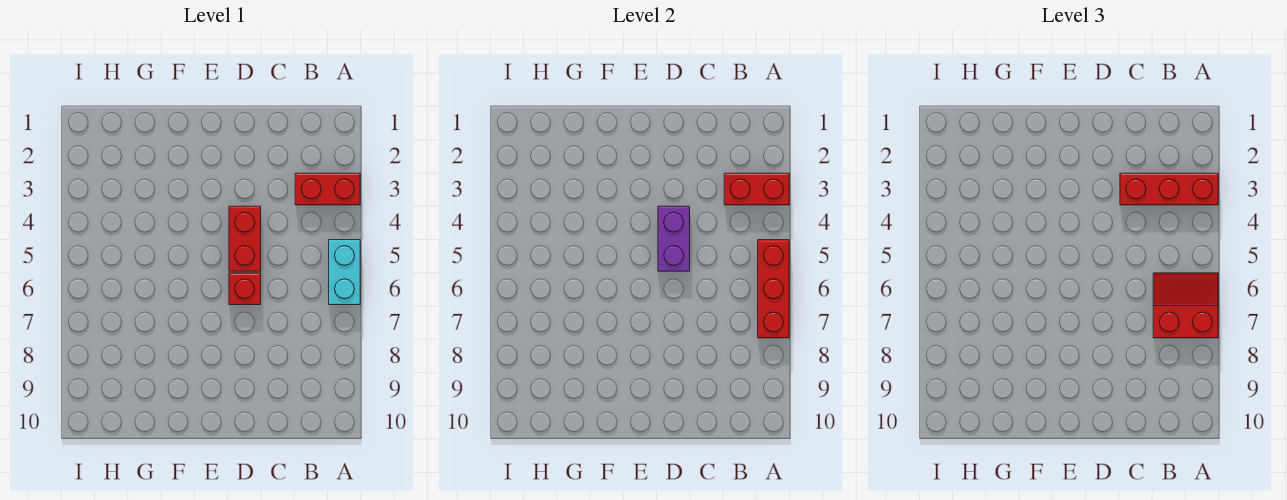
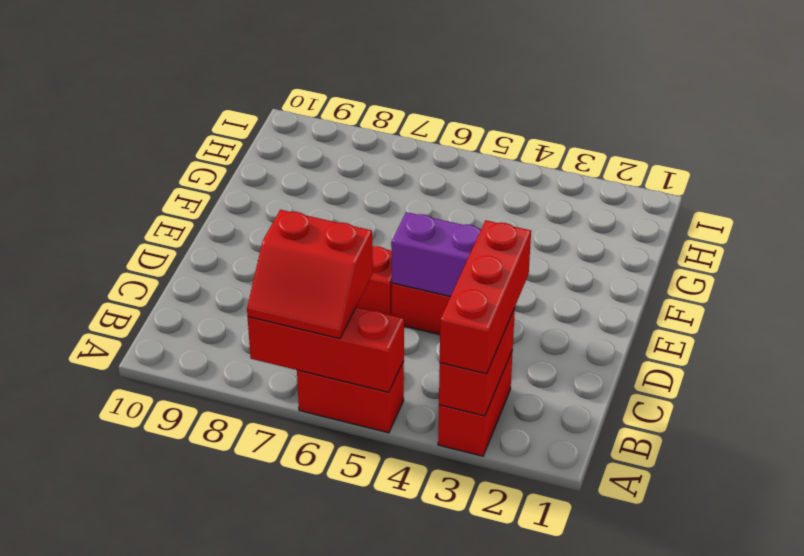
cyan 1x2 brick [329,240,360,305] -> red 1x2 brick [297,361,404,433]
red 2x2 slope [1153,273,1218,338] -> red 2x2 slope turned to [247,210,373,339]

